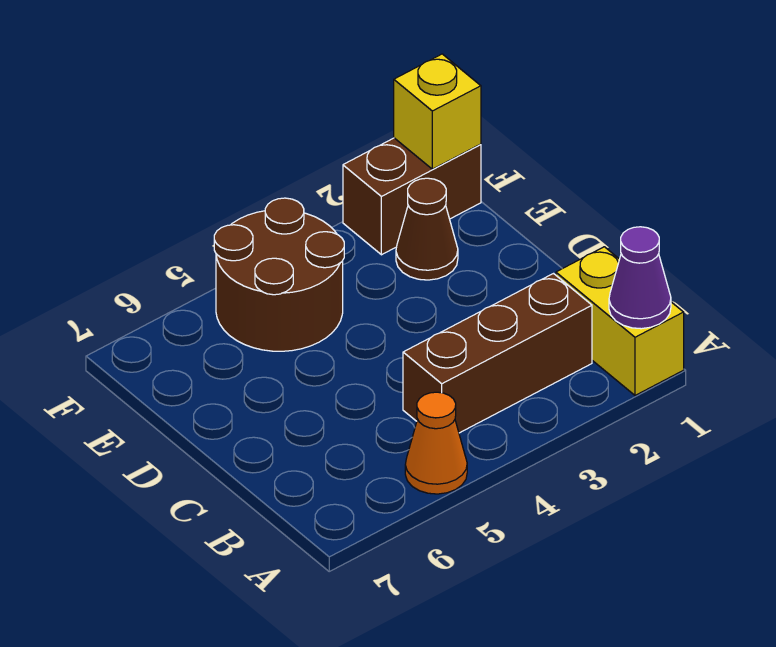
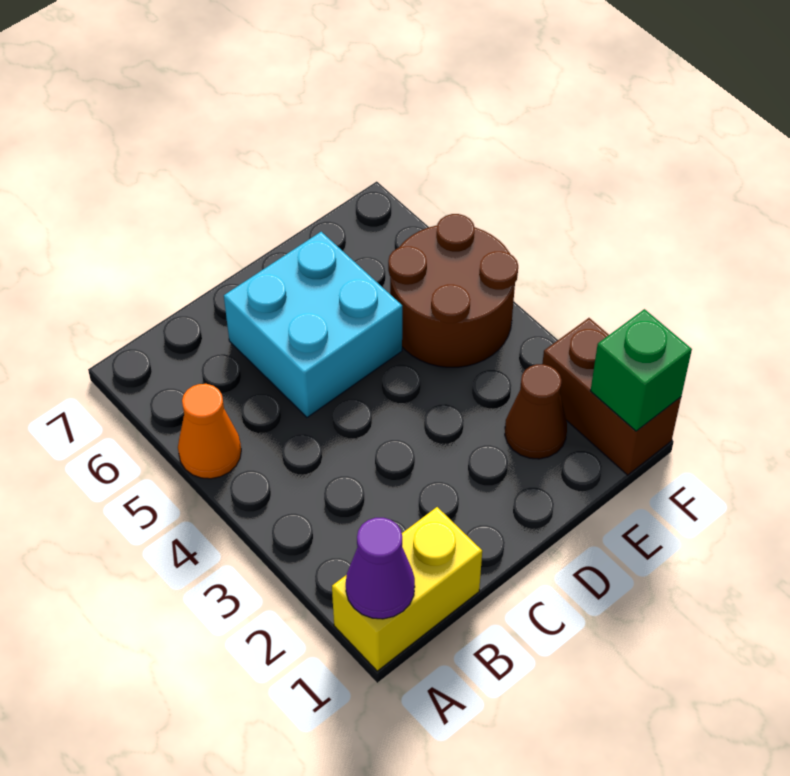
brown 1x3 brick [403,274,592,433] -> none
none -> cyan 2x2 brick [224,232,402,417]
yellow 1x1 brick [394,54,481,169] -> green 1x1 brick [591,309,692,431]

